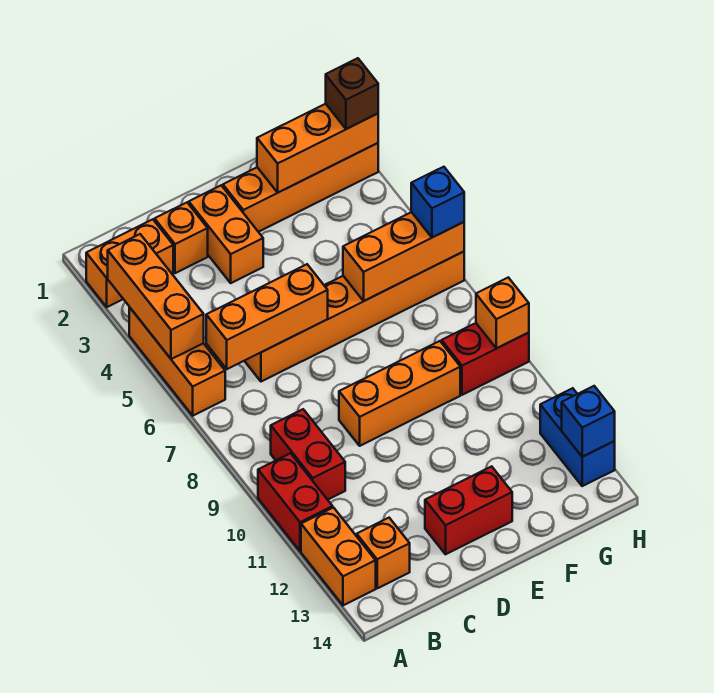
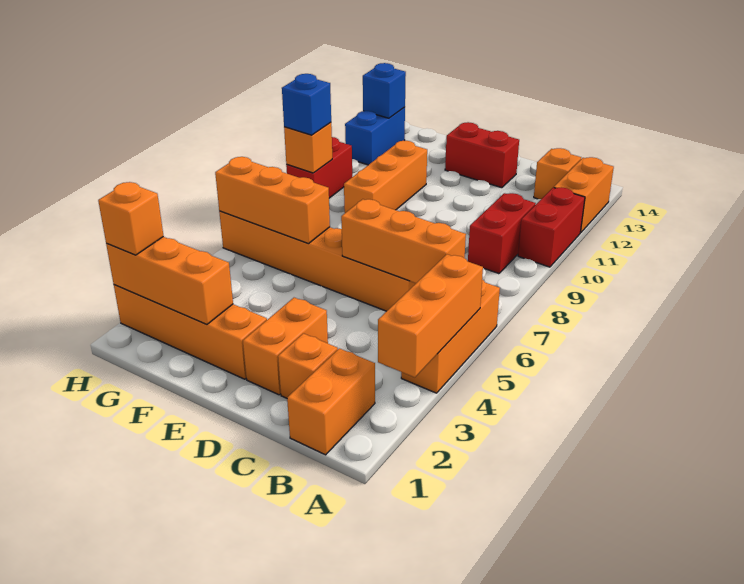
orange 1x2 brick [86,219,173,307] -> orange 1x2 brick turned to [287,349,375,455]
orange 1x3 brick [339,341,460,446] -> orange 1x3 brick turned to [344,141,427,213]
red 1x2 brick [442,323,529,395] -> red 1x2 brick turned to [286,137,352,198]
brown 1x1 brick [326,58,378,129] -> orange 1x1 brick [98,182,163,255]
blue 1x1 brick [411,167,464,237] -> blue 1x1 brick moved to [282,74,331,135]

